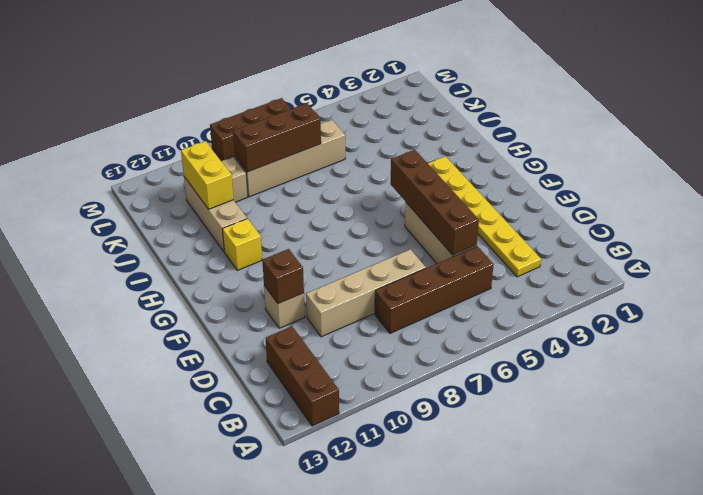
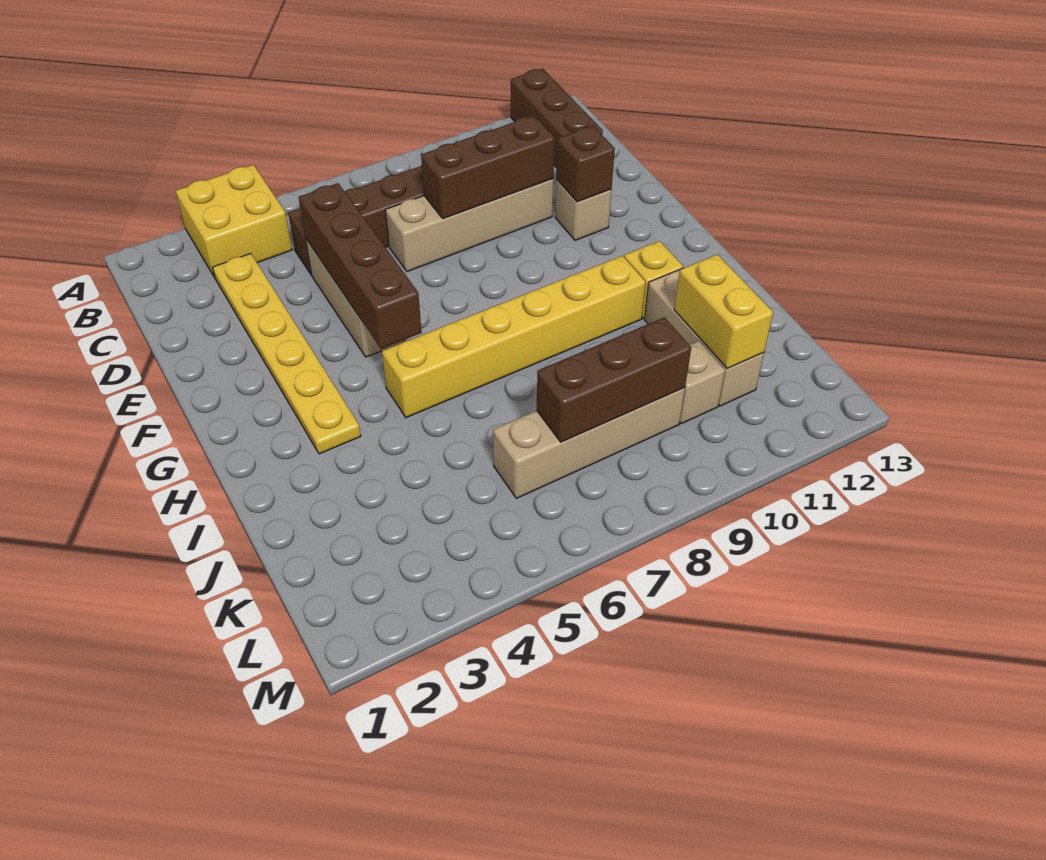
none -> yellow 2x2 brick [176,165,292,278]
none -> yellow 1x6 brick [382,256,646,418]
brown 1x3 brick [210,98,291,161] -> brown 1x3 brick moved to [421,116,555,219]

